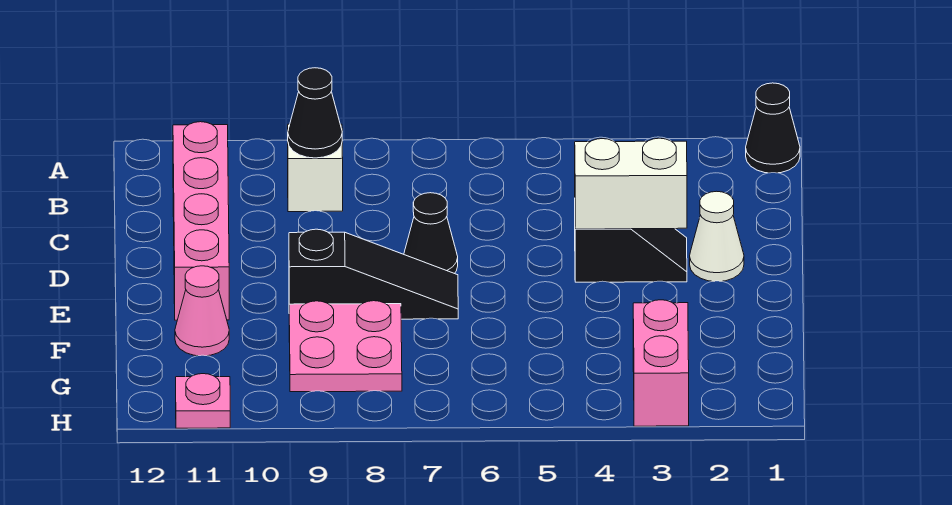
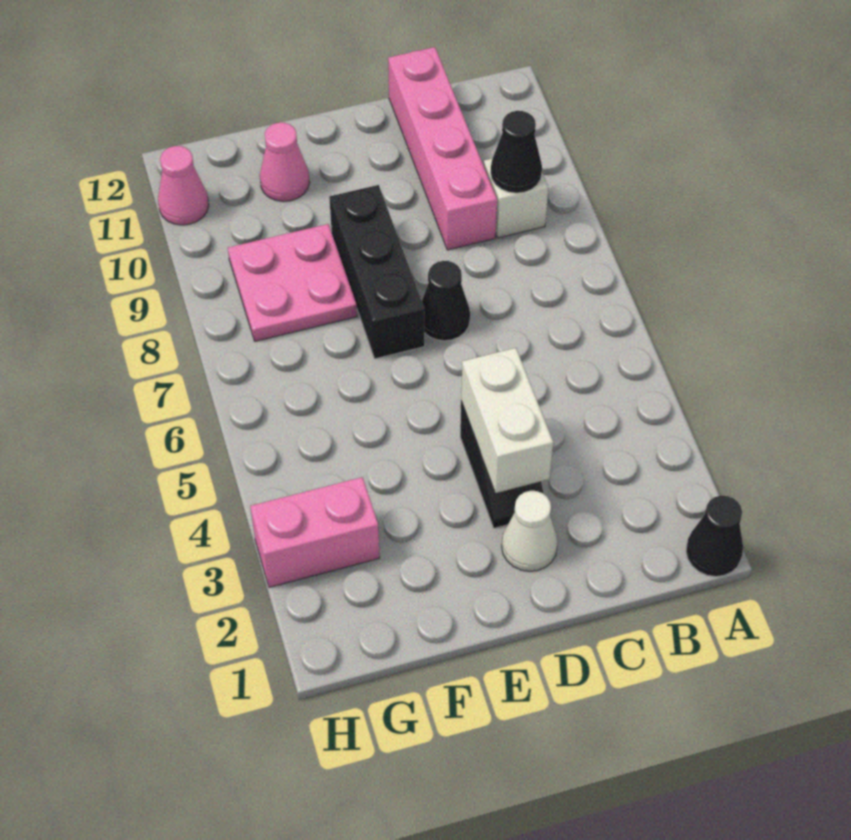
pink 1x4 brick [173,122,229,320] -> pink 1x4 brick turned to [388,47,497,250]
black 1x3 slope [289,229,458,319] -> black 1x3 brick [329,185,425,359]
pink 1x1 plate [176,374,230,428] -> pink 1x1 cone [158,146,209,225]

